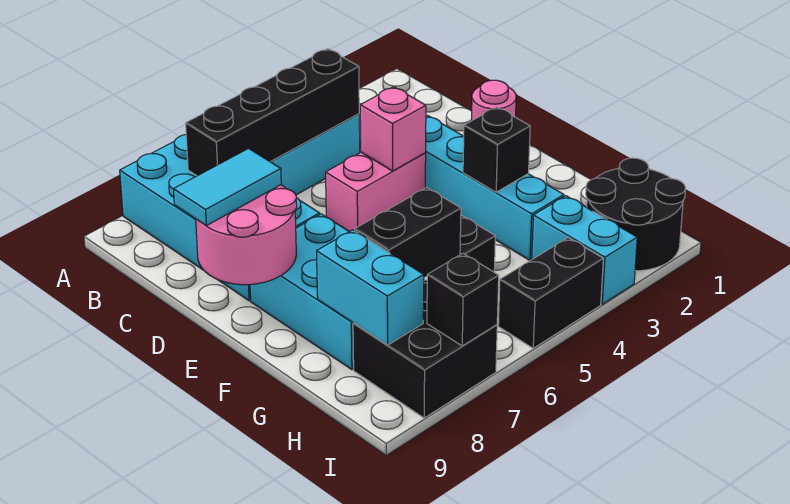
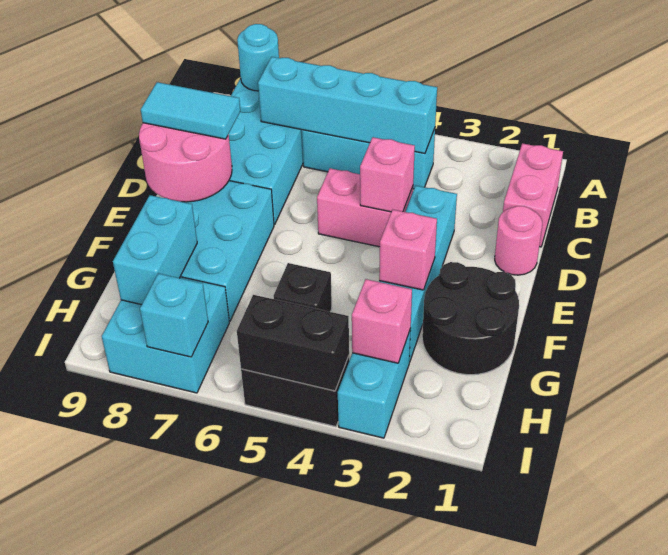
none -> cyan 1x1 round brick [237,24,279,91]
none -> pink 1x2 brick [503,143,563,247]
black 1x4 brick [186,49,359,176] -> cyan 1x4 brick [258,57,437,153]
black 1x1 brick [463,107,530,192] -> pink 1x1 brick [379,210,437,290]
black 1x2 brick [355,188,461,278] -> black 1x2 brick moved to [237,295,349,391]
black 2x2 round brick [586,158,685,271] -> black 2x2 round brick moved to [422,262,519,375]
none -> pink 1x1 brick [352,279,412,363]
black 2x2 brick [353,280,497,418] -> cyan 2x2 brick [102,277,229,393]
black 1x1 brick [427,253,499,346] -> cyan 1x1 brick [140,273,208,357]

